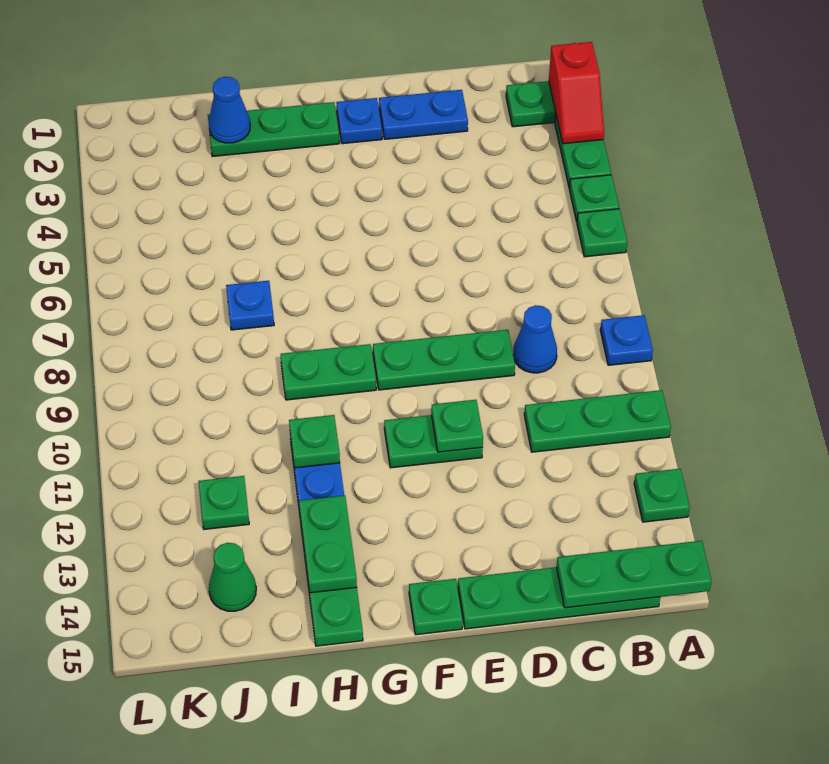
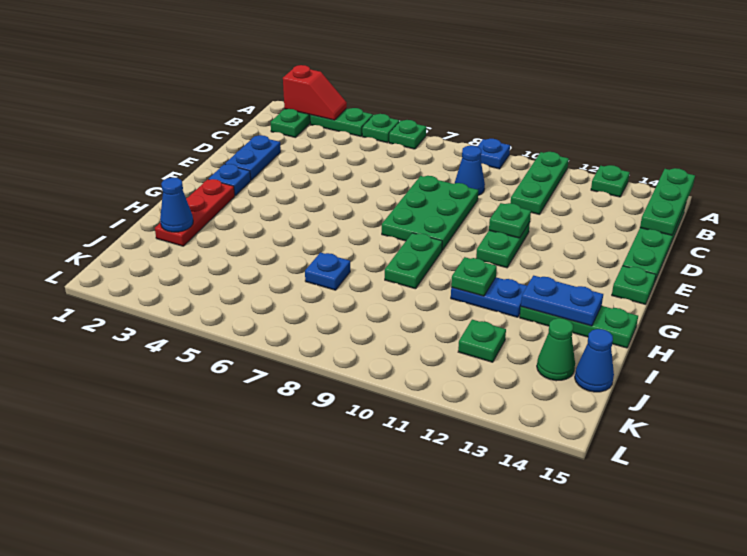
green 1x3 plate [373,330,515,390] -> green 2x3 plate [382,176,478,250]
green 1x3 plate [208,102,339,157] -> red 1x3 plate [155,179,235,246]
green 1x2 plate [299,495,357,593] -> blue 1x2 plate [521,276,603,326]
none -> blue 1x1 cone [575,329,614,392]

